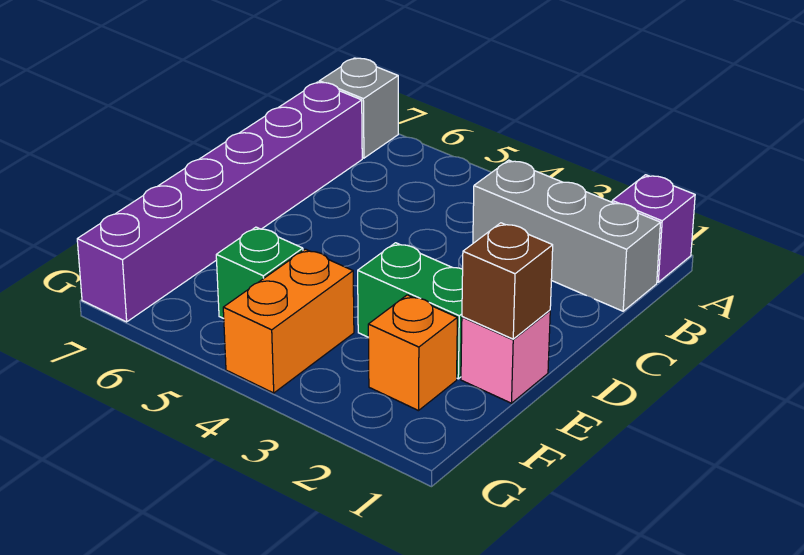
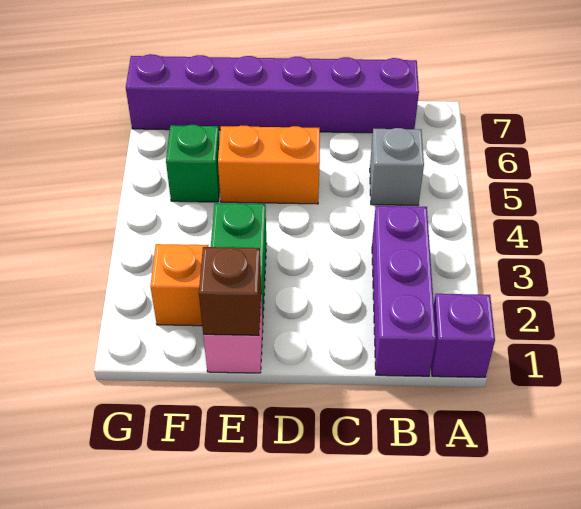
grey 1x1 brick [319,58,398,158] -> grey 1x1 brick moved to [370,128,424,206]
grey 1x3 brick [473,160,660,311] -> purple 1x3 brick [372,206,436,376]
orange 1x2 brick [223,249,354,393] -> orange 1x2 brick moved to [218,126,320,204]

